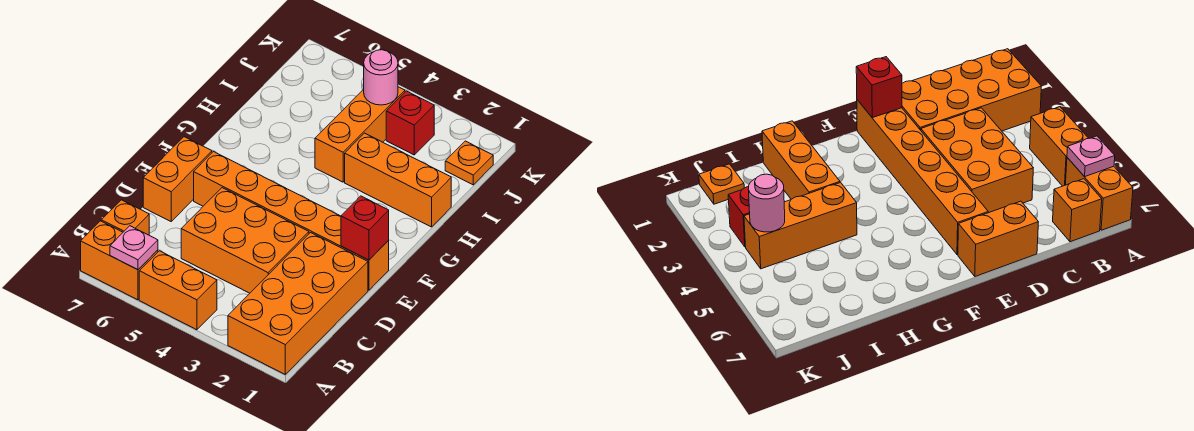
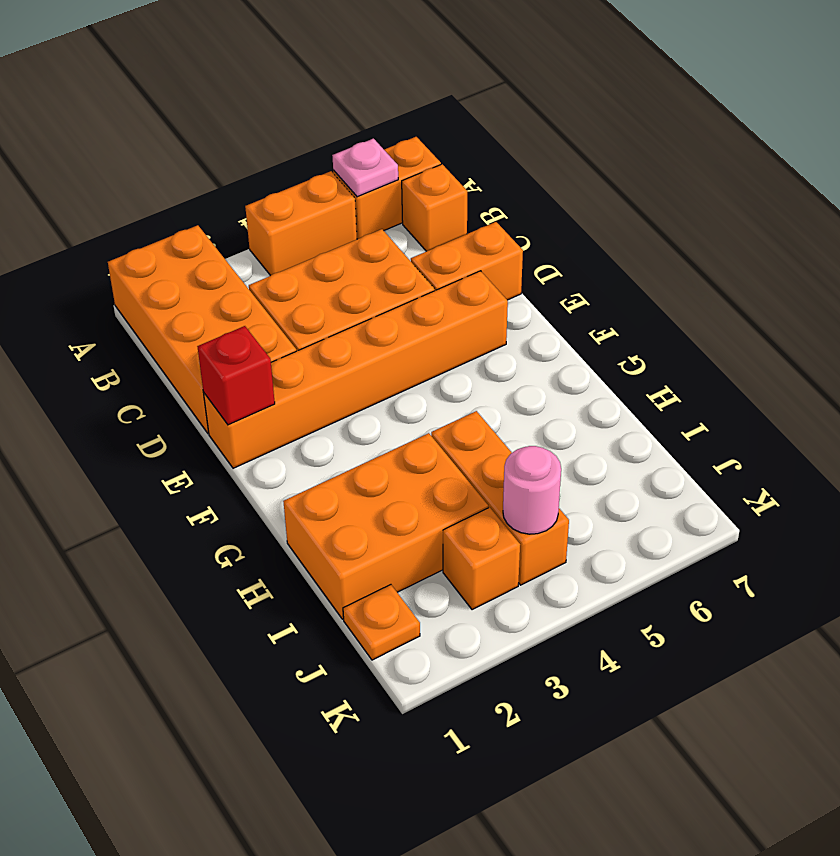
orange 1x2 brick [143,137,212,221] -> orange 1x2 brick turned to [411,222,523,300]
orange 1x3 brick [345,133,451,227] -> orange 2x3 brick [283,433,488,619]
red 1x1 brick [386,91,434,155] -> orange 1x1 brick [443,507,520,610]

